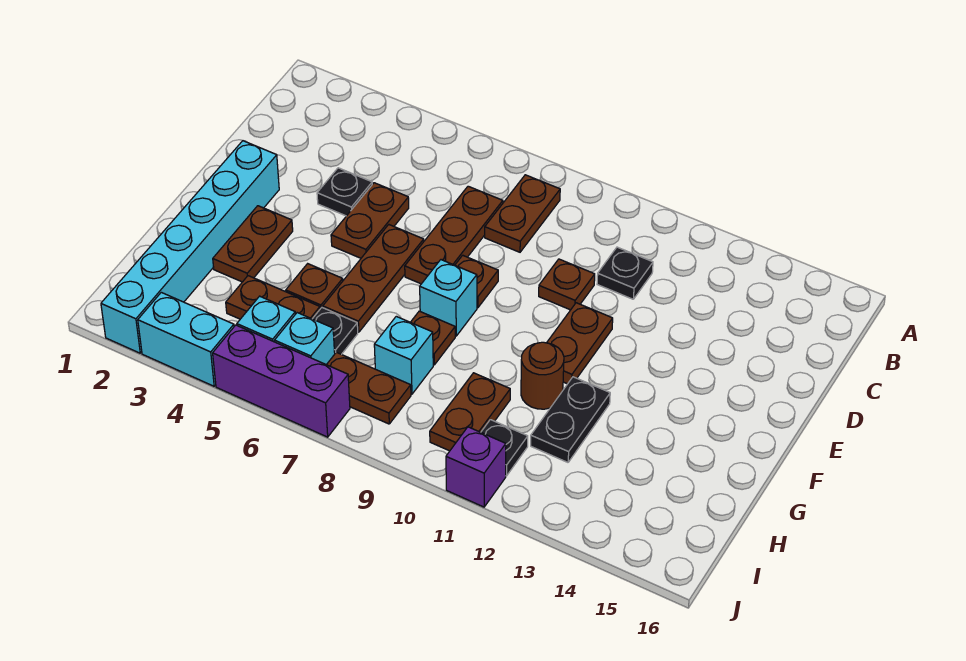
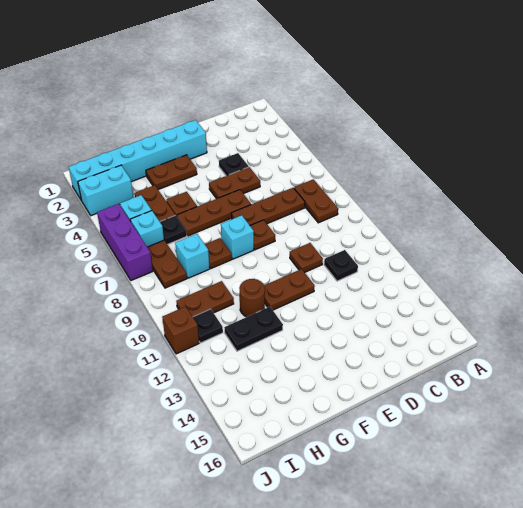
brown 1x2 plate [485,175,560,252] -> brown 1x2 plate turned to [294,179,338,223]
cyan 1x2 brick [138,292,234,386] -> cyan 1x2 brick turned to [78,165,133,216]
purple 1x1 brick [446,427,506,507] -> brown 1x1 brick [162,306,199,354]

